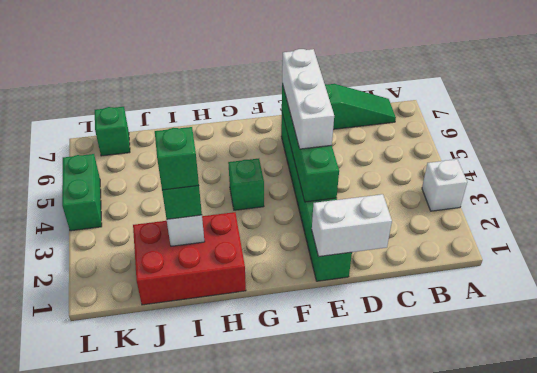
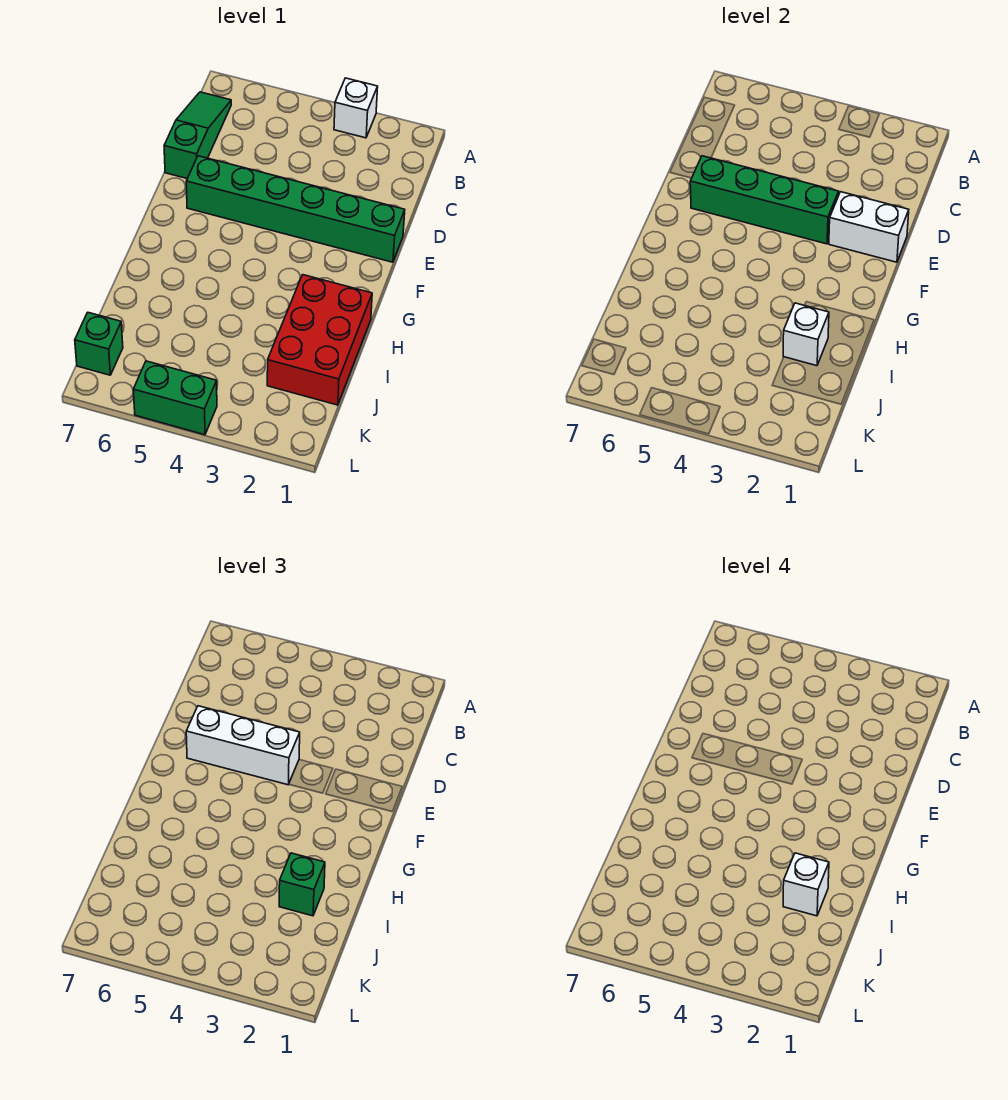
white 1x2 brick [312,194,392,257] -> white 1x2 brick turned to [829,192,909,262]
green 1x1 brick [228,159,264,210] -> none
green 1x1 brick [155,127,199,190] -> white 1x1 brick [783,853,829,916]

